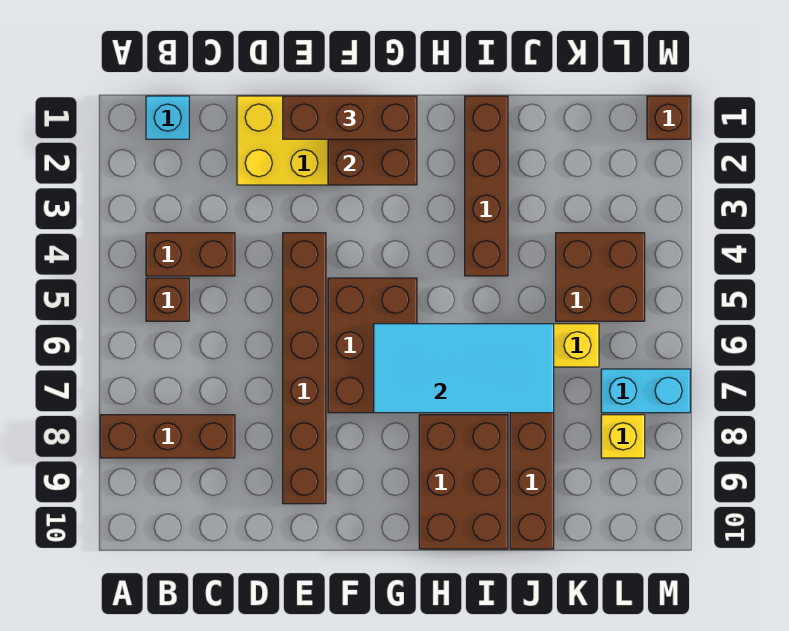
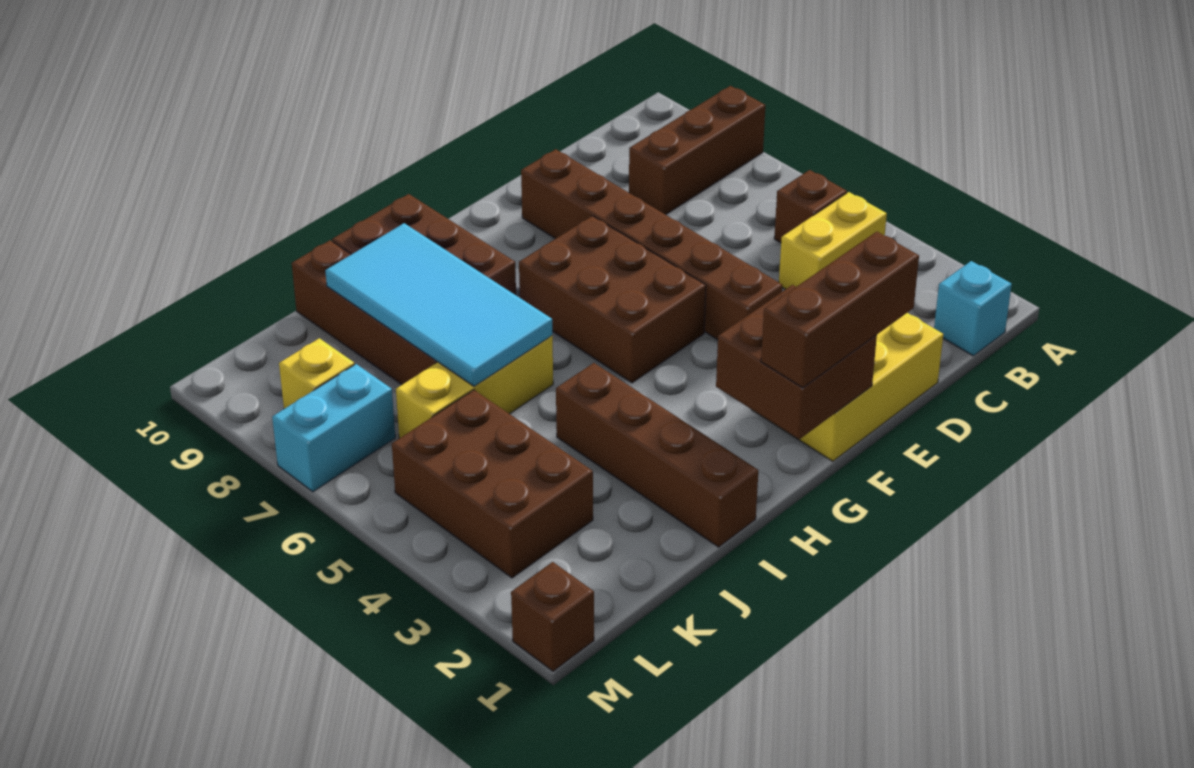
brown 1x2 brick [146,233,235,276] -> yellow 1x2 brick [779,192,887,289]
cyan 2x4 tile [374,324,554,413] -> cyan 2x4 tile turned to [325,223,552,386]
brown 2x2 brick [556,233,645,321] -> brown 2x3 brick [392,390,593,578]

